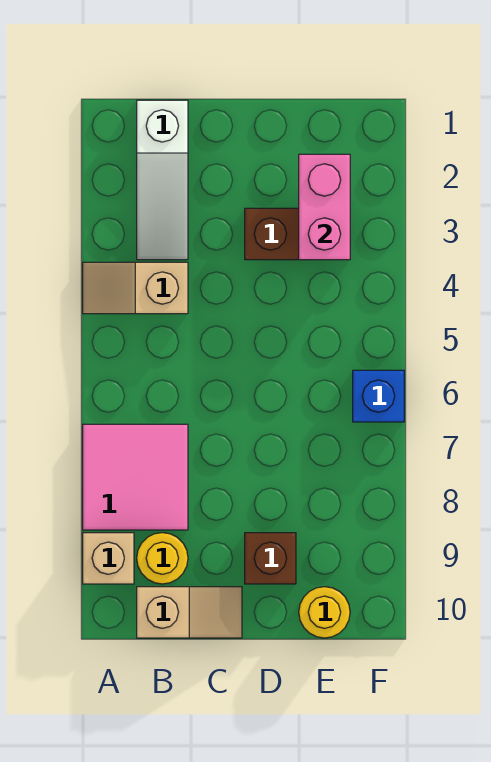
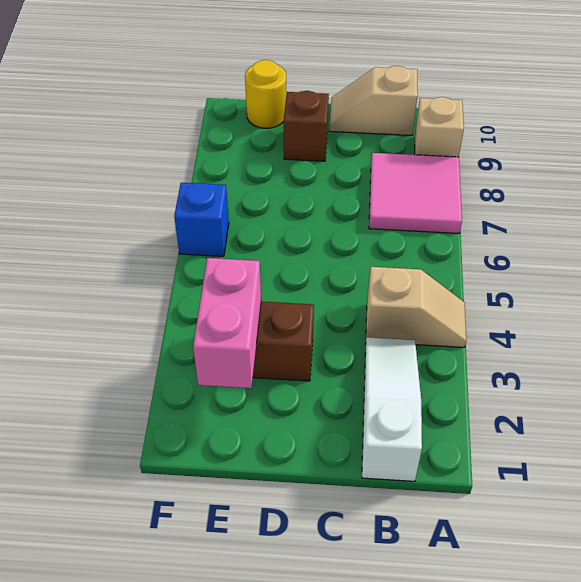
yellow 1x1 round brick [137,533,188,584] -> none

